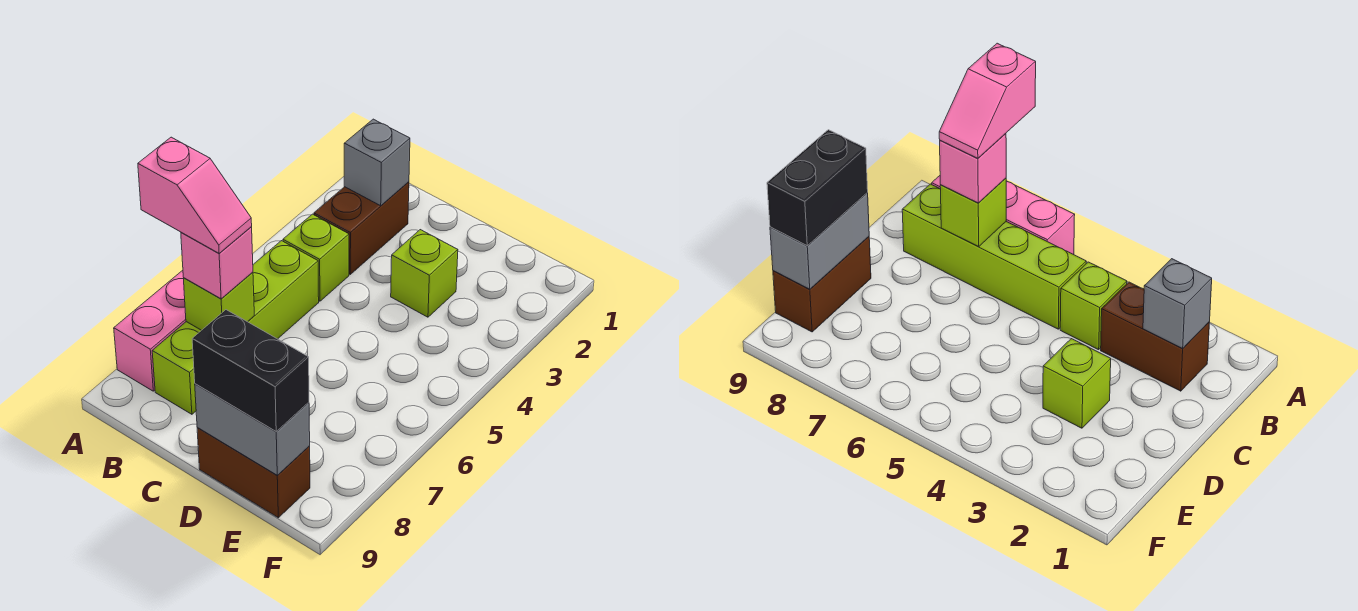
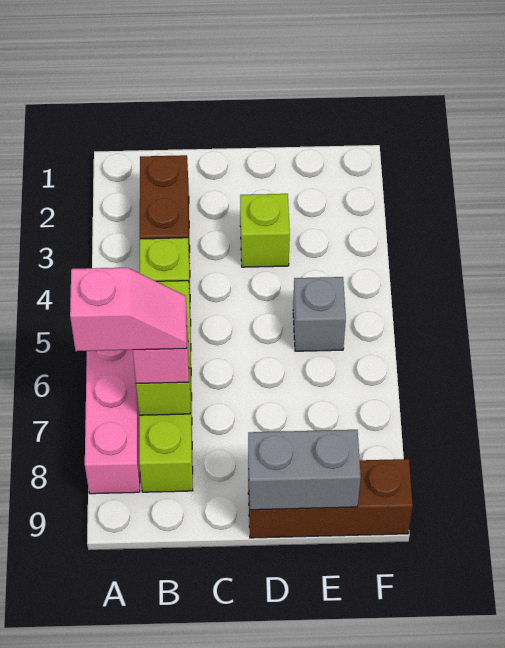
grey 1x1 brick [344,119,410,206] -> grey 1x1 brick moved to [293,277,346,351]
brown 1x2 brick [197,428,310,518] -> brown 1x3 brick [248,459,413,538]
black 1x2 brick [192,310,309,432] -> none

